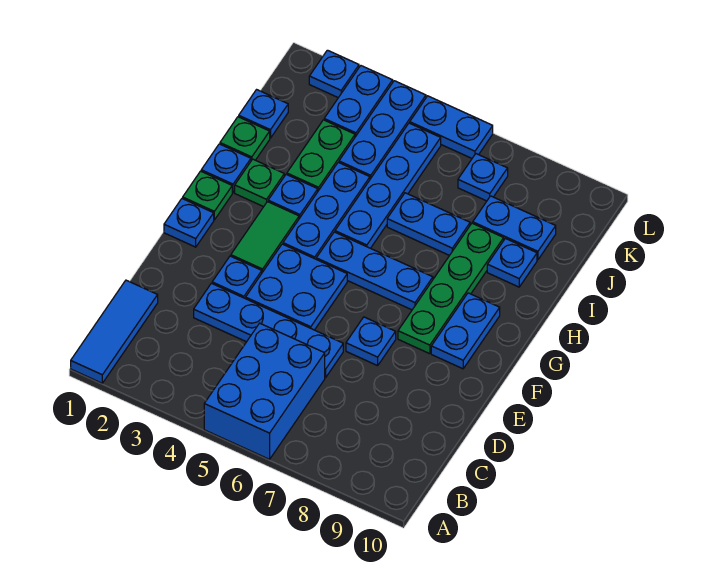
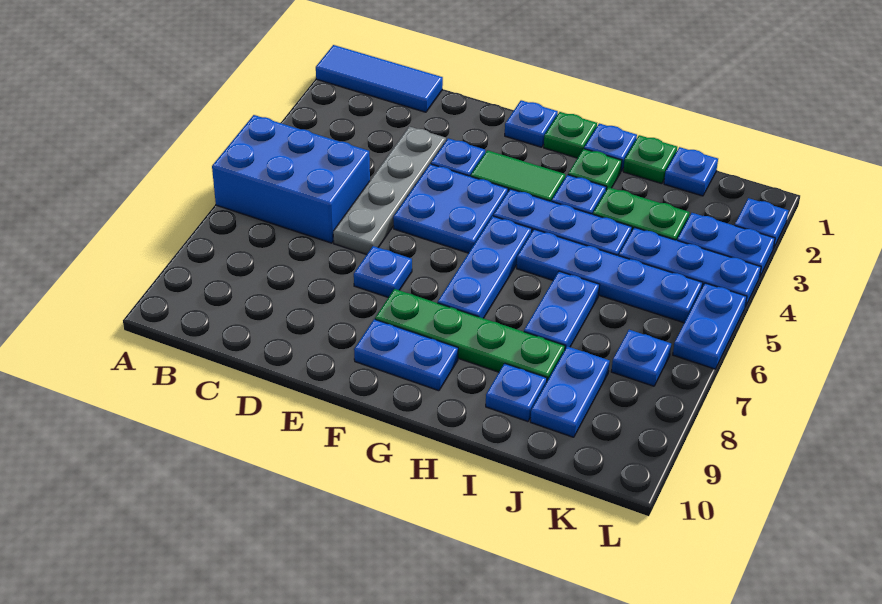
blue 1x4 plate [194,283,343,378] -> grey 1x4 plate [333,126,446,255]

